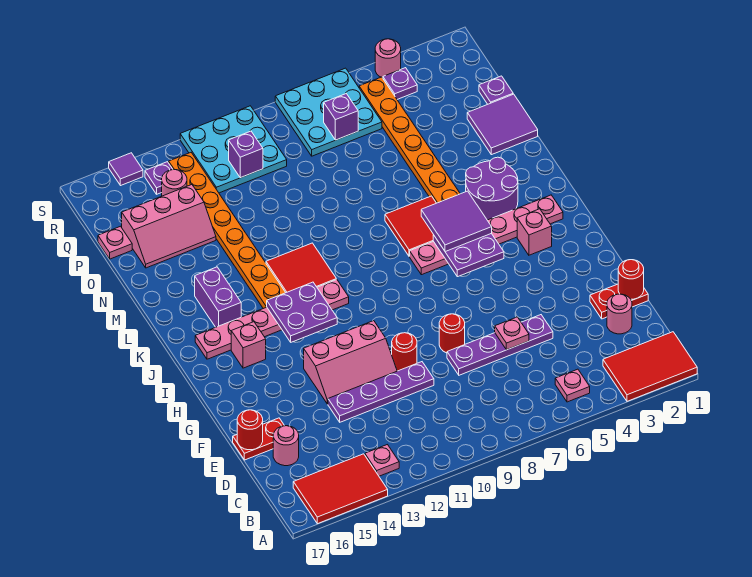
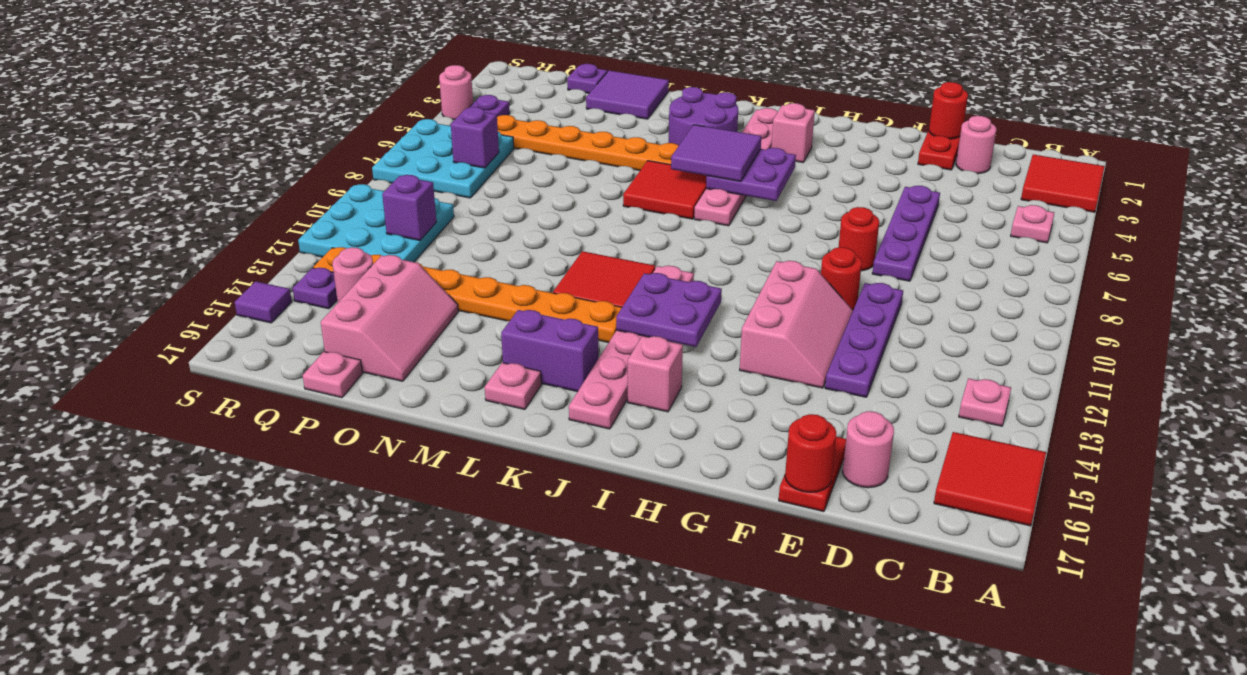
red 2x3 tile [603,332,697,401] -> red 2x2 tile [1021,155,1105,212]
red 2x3 tile [293,454,388,524] -> red 2x2 tile [934,432,1046,526]
pink 1x1 plate [495,317,529,350] -> pink 1x1 plate moved to [485,363,541,409]

